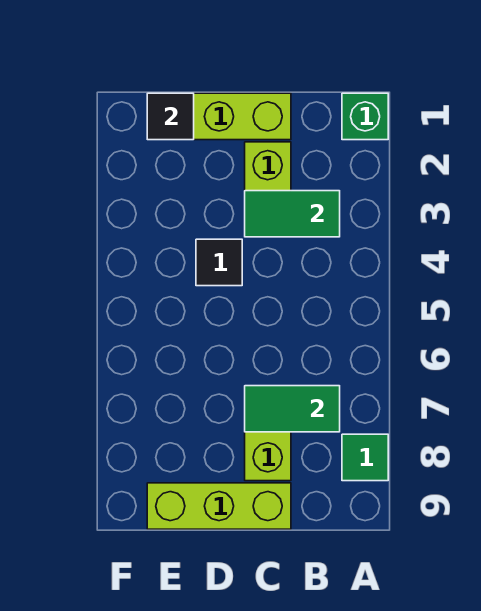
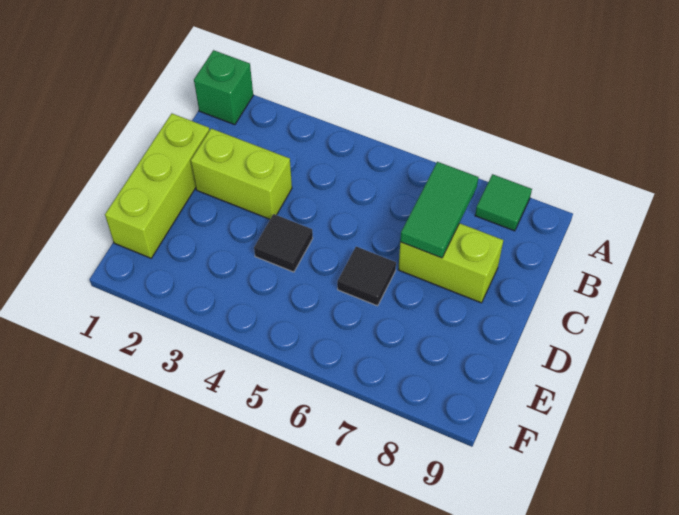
green 1x2 tile [245,191,340,237] -> none
lime 1x3 brick [147,483,291,529] -> none
black 1x1 tile [147,93,194,140] -> black 1x1 tile moved to [337,247,396,306]

